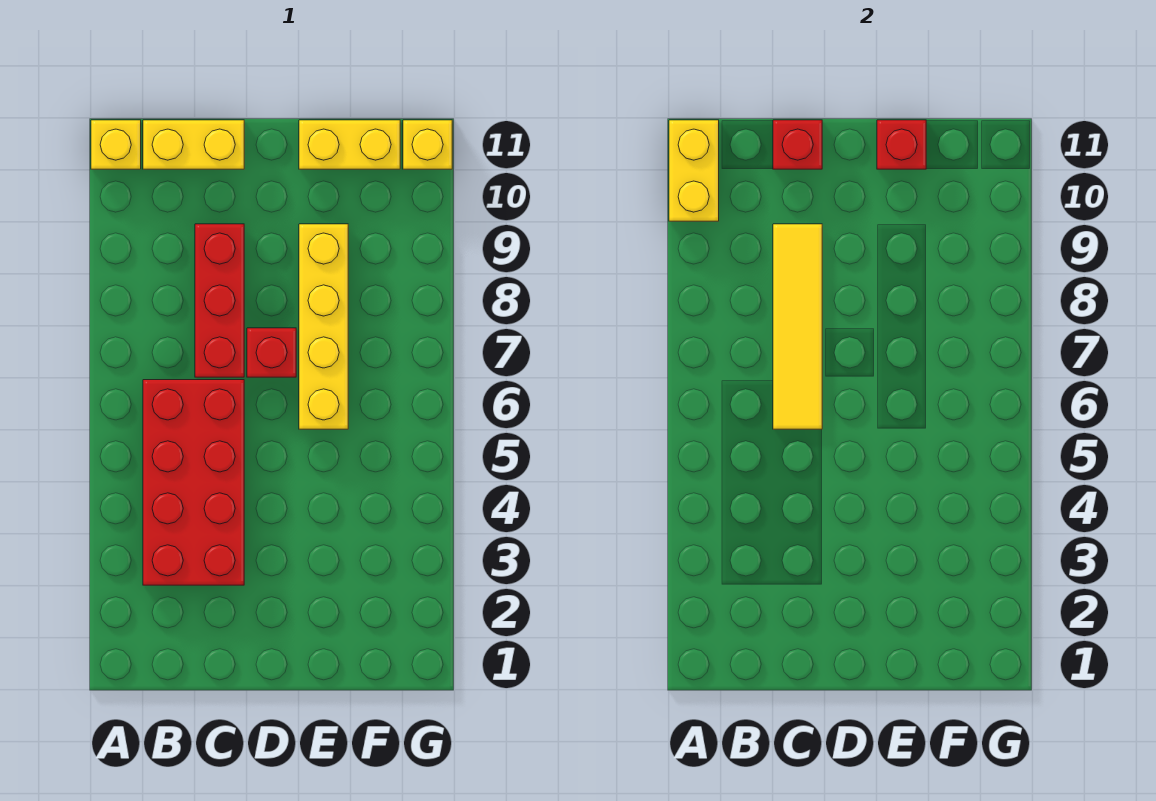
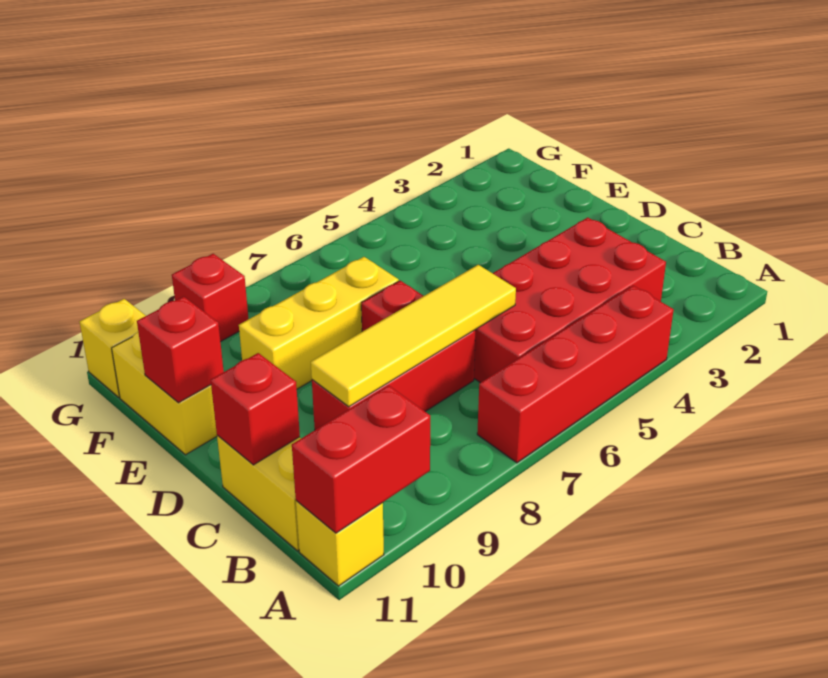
none -> red 1x4 brick [477,286,674,463]
yellow 1x2 brick [669,120,719,221] -> red 1x2 brick [292,385,430,533]
yellow 1x4 brick [299,224,348,429] -> yellow 1x3 brick [239,257,399,389]
none -> red 1x1 brick [172,254,248,342]

